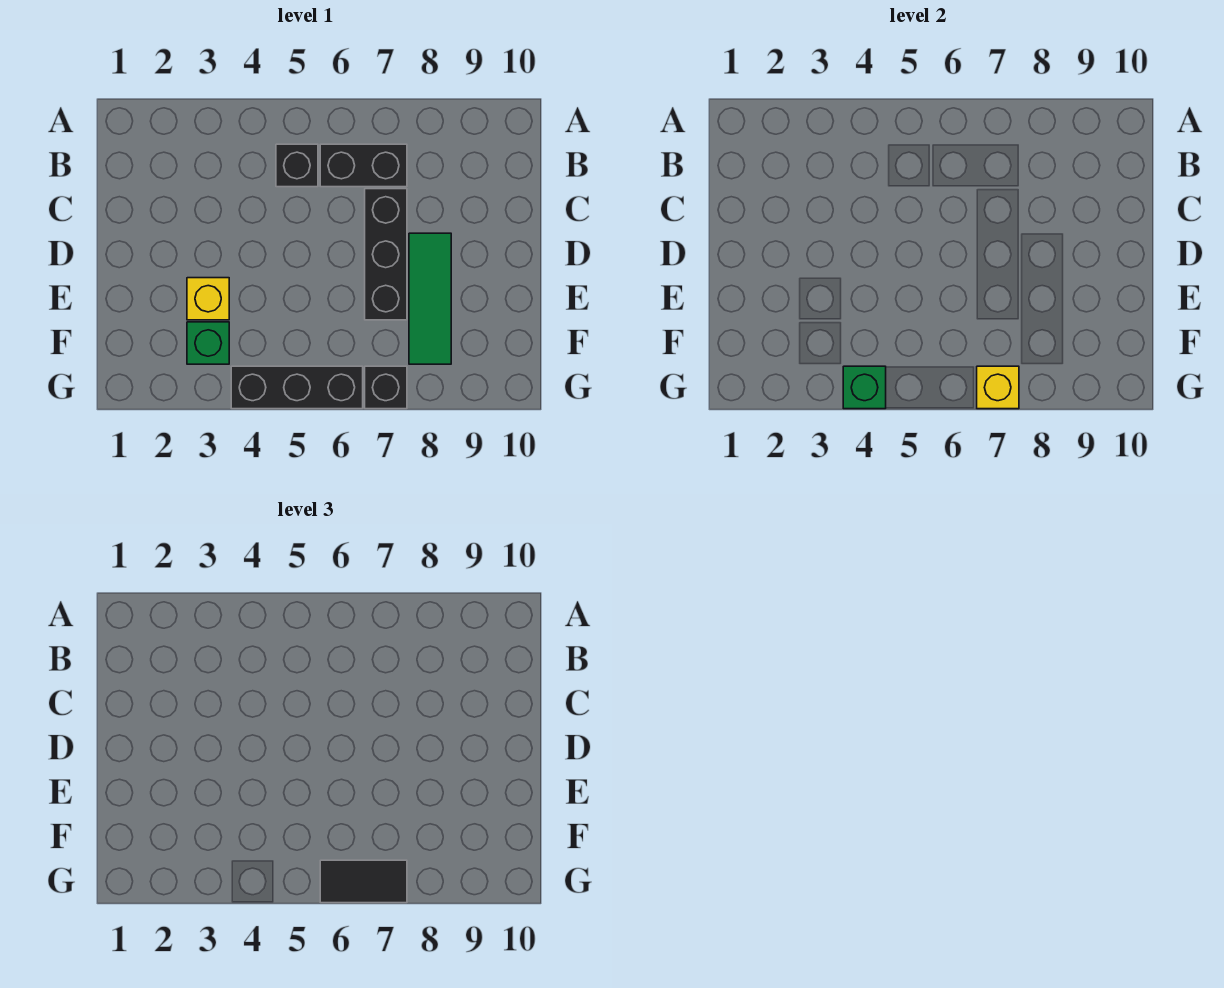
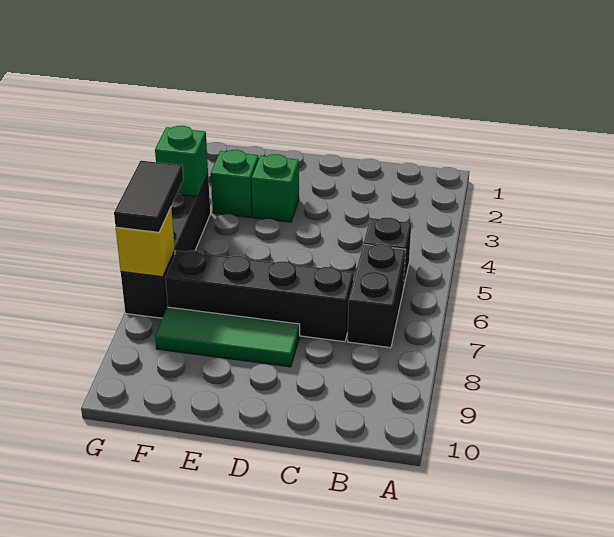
black 1x3 brick [365,189,407,320] -> black 1x4 brick [165,250,354,342]
yellow 1x1 brick [187,278,229,320] -> green 1x1 brick [252,154,299,222]

